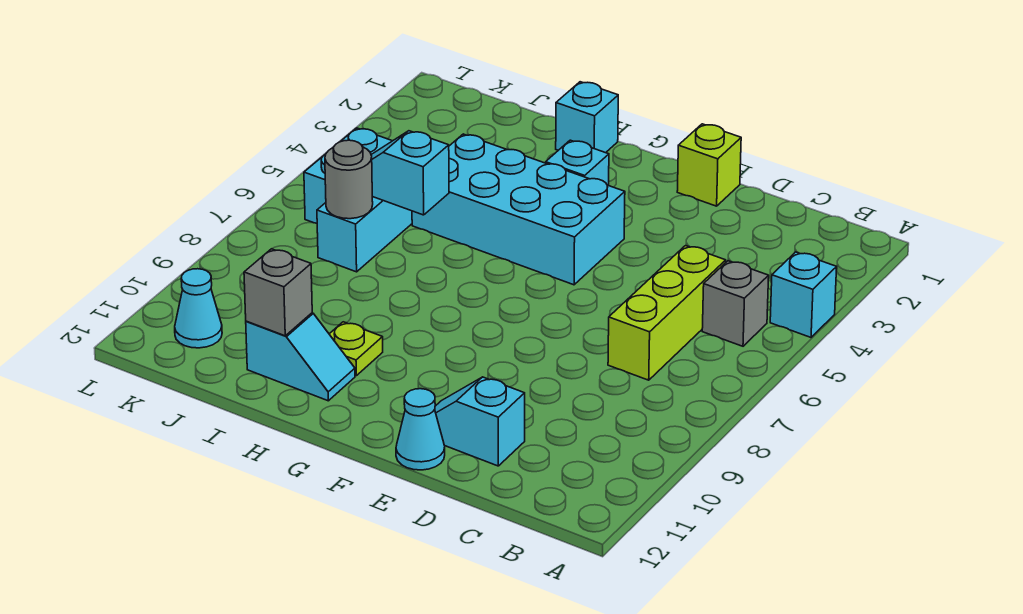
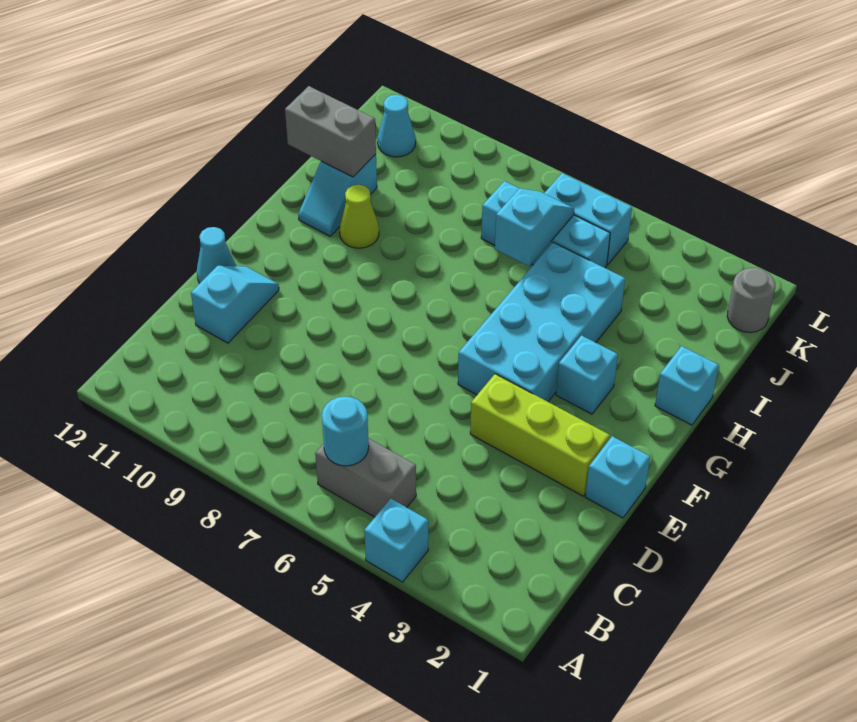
grey 1x1 brick [702,261,769,346] -> grey 1x2 brick [315,438,416,517]
none -> cyan 1x1 round brick [322,397,369,466]
lime 1x3 brick [608,246,726,380] -> lime 1x3 brick moved to [470,374,610,496]
lime 1x1 brick [677,124,741,206] -> cyan 1x1 brick [585,436,650,518]
lime 1x1 plate [329,322,383,376] -> lime 1x1 cone [340,185,379,248]
grey 1x1 brick [244,249,312,336] -> grey 1x2 brick [285,86,376,177]
grey 1x1 round brick [325,140,373,219] -> grey 1x1 round brick moved to [727,268,775,333]

